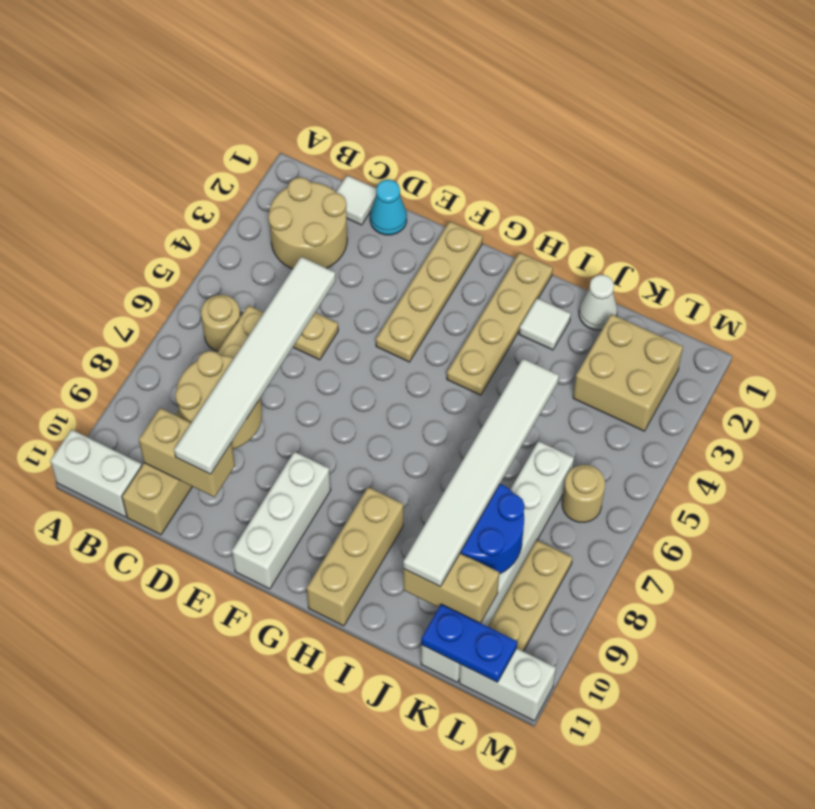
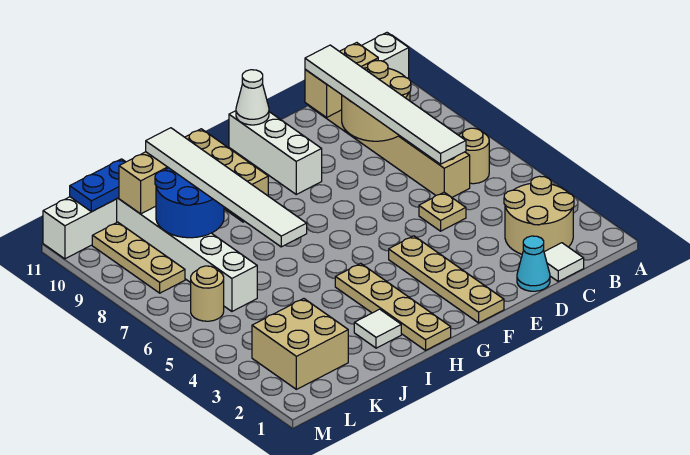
white 1x1 cone [579,275,617,330] -> white 1x1 cone moved to [236,70,269,125]

